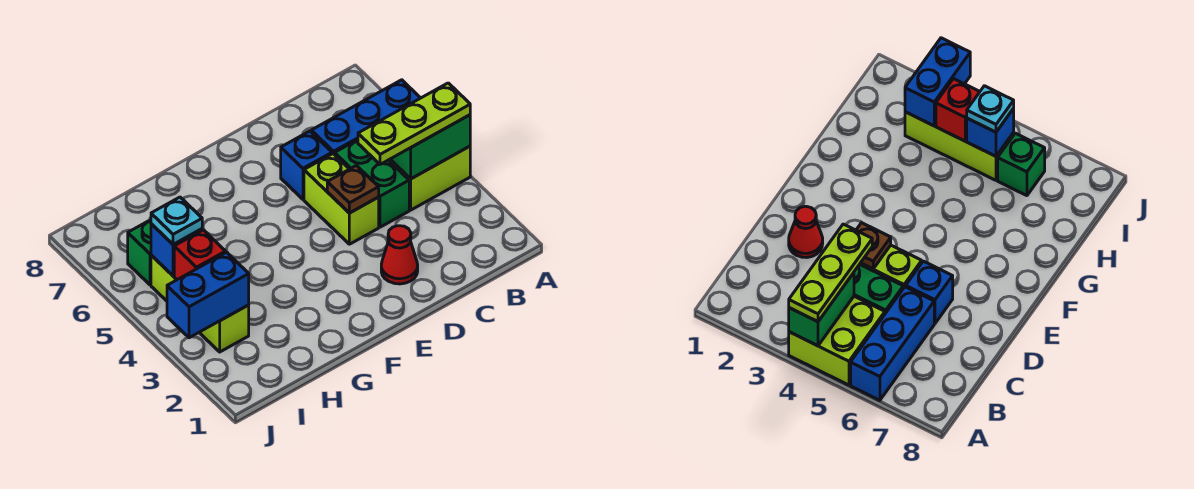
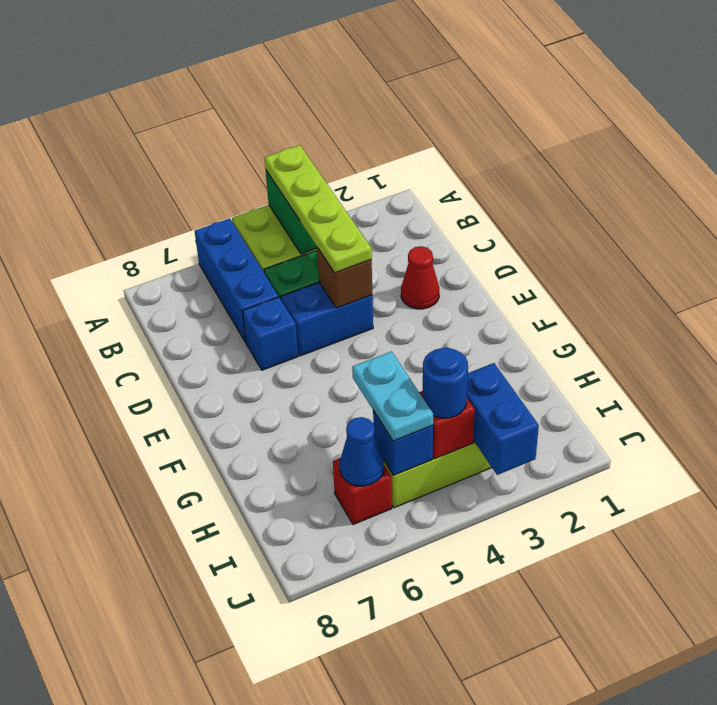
lime 1x3 plate [358,83,470,164] -> lime 1x4 plate [265,145,372,273]
lime 1x2 brick [304,154,379,244] -> blue 1x2 brick [281,283,373,356]
brown 1x1 plate [327,166,379,213] -> brown 1x1 brick [317,248,372,308]
none -> blue 1x1 round brick [423,348,468,418]
cyan 1x1 plate [151,197,202,245] -> cyan 1x2 plate [352,351,433,441]
green 1x1 brick [128,220,151,285] -> red 1x1 brick [333,458,392,525]
none -> blue 1x1 cone [340,417,384,486]

